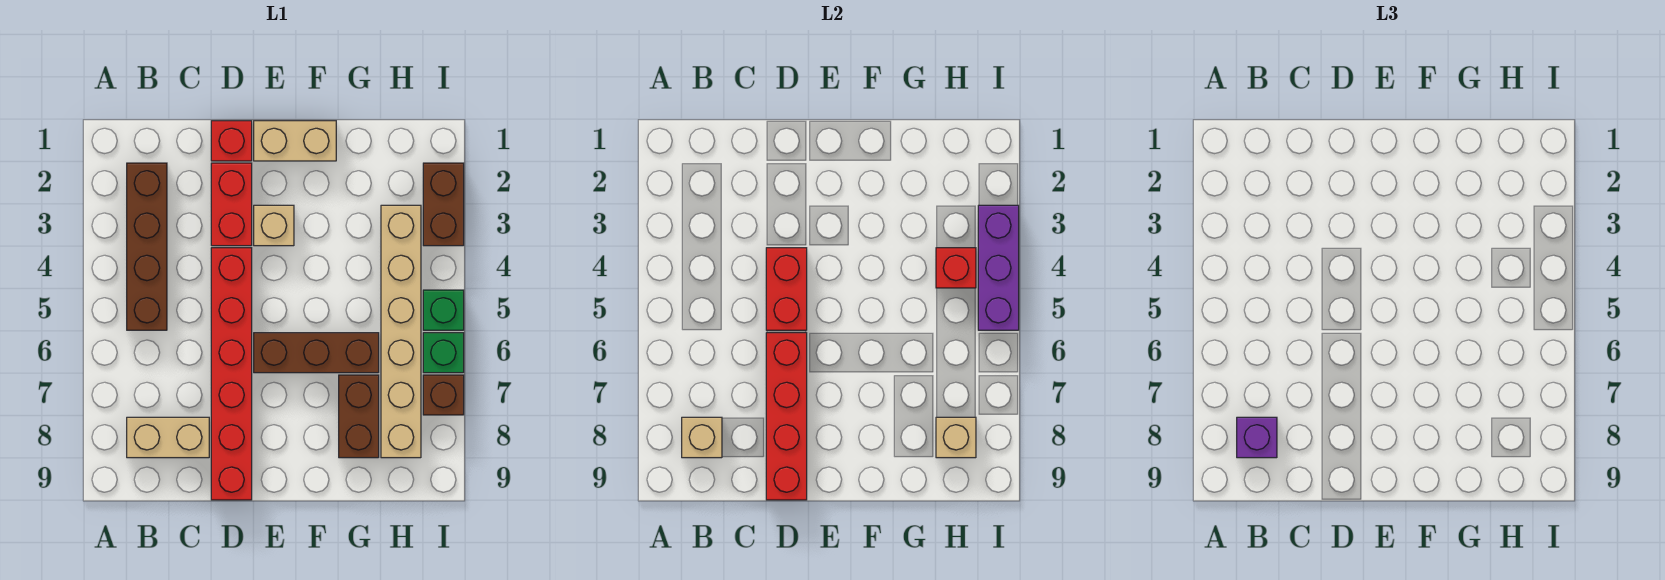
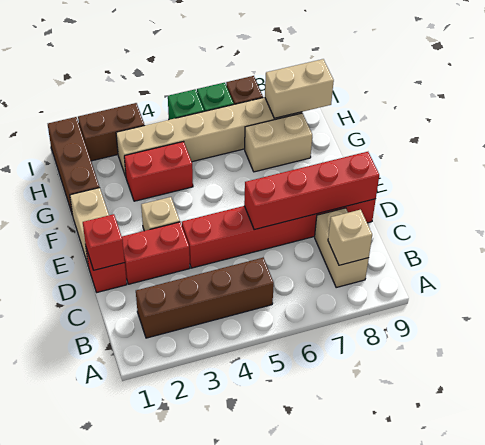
purple 1x1 brick [1237,417,1277,458] -> none
red 1x2 brick [766,248,807,330] -> red 1x2 brick moved to [124,142,193,201]
brown 1x3 brick [254,333,379,373] -> brown 1x3 brick moved to [48,117,100,215]
brown 1x2 brick [339,375,379,458] -> tan 1x2 brick [245,113,312,172]
red 1x1 brick [936,248,976,288] -> red 1x1 brick moved to [83,214,125,270]
tan 1x1 brick [936,417,976,458] -> tan 1x2 brick [265,59,334,118]
purple 1x3 brick [978,205,1019,330] -> none

